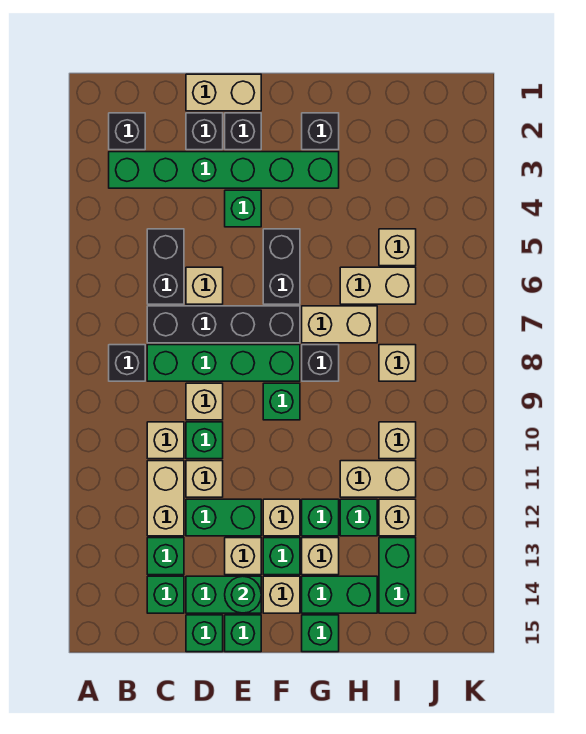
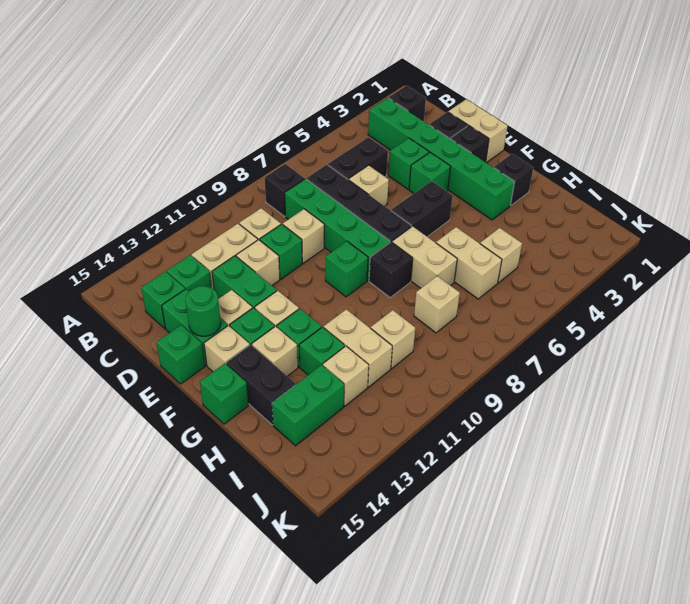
green 1x1 brick [186,615,223,652] -> green 1x1 brick moved to [388,138,429,189]
green 1x2 brick [302,576,377,613] -> black 1x2 brick [226,344,295,425]

